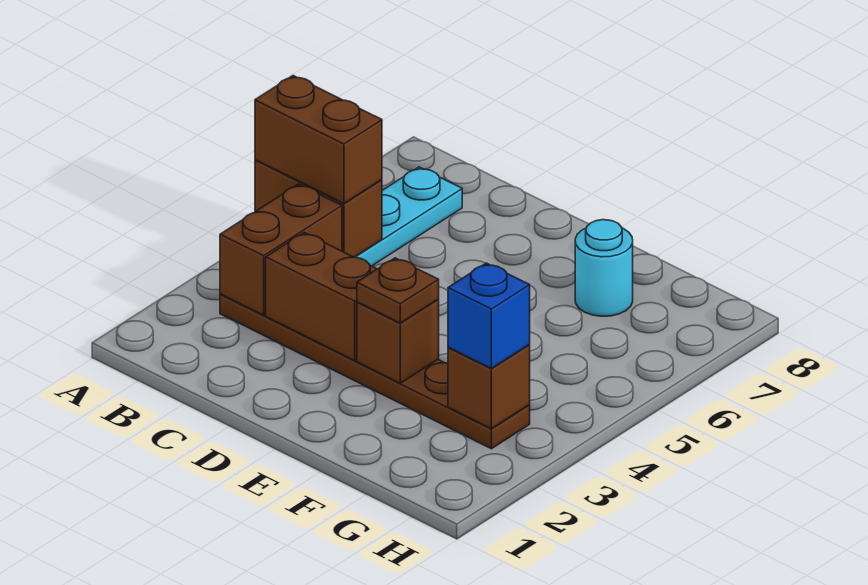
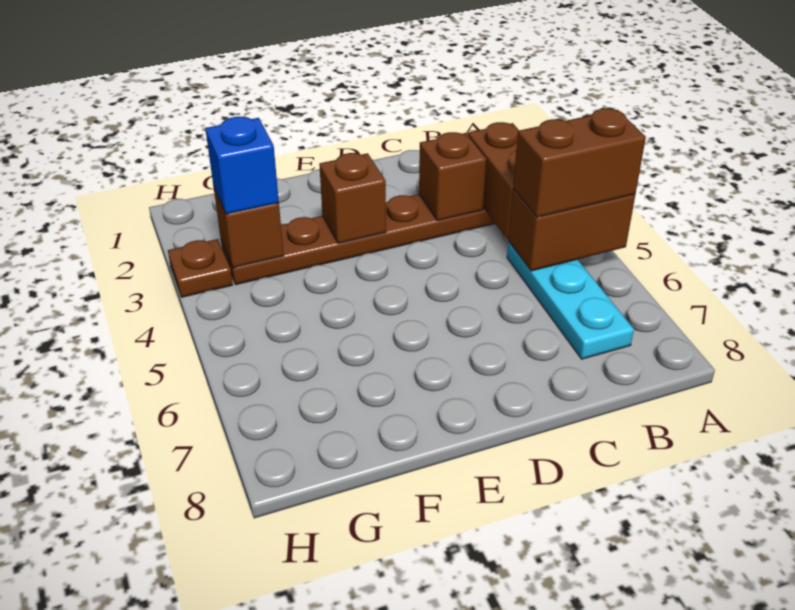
brown 1x2 brick [266,233,377,360] -> brown 1x1 brick [419,132,486,221]
brown 1x1 plate [357,258,439,323] -> brown 1x1 plate moved to [168,239,233,297]
cyan 1x1 round brick [575,220,633,316] -> none

